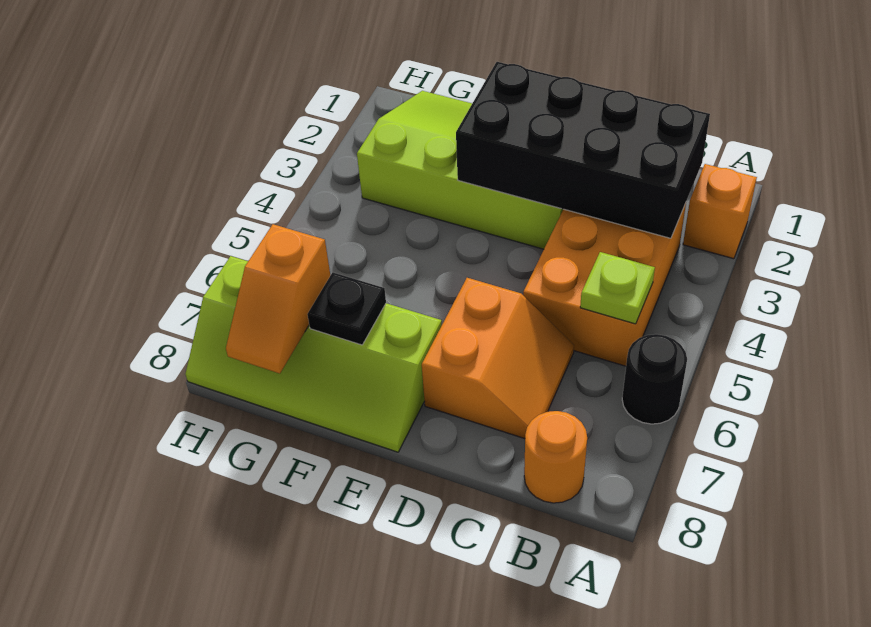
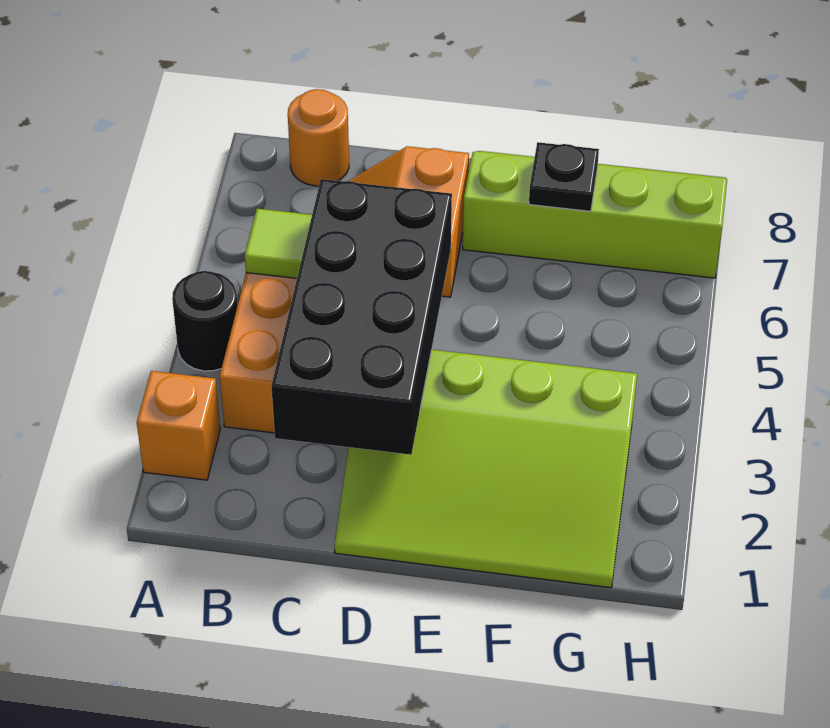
black 1x1 round brick [622,334,687,424] -> black 1x1 round brick moved to [172,271,238,371]
black 2x4 brick [456,62,710,238] -> black 2x4 brick turned to [271,179,452,455]
lime 1x1 plate [580,252,655,324] -> lime 1x1 tile [245,209,312,278]
orange 1x2 slope [226,224,330,373] -> none

